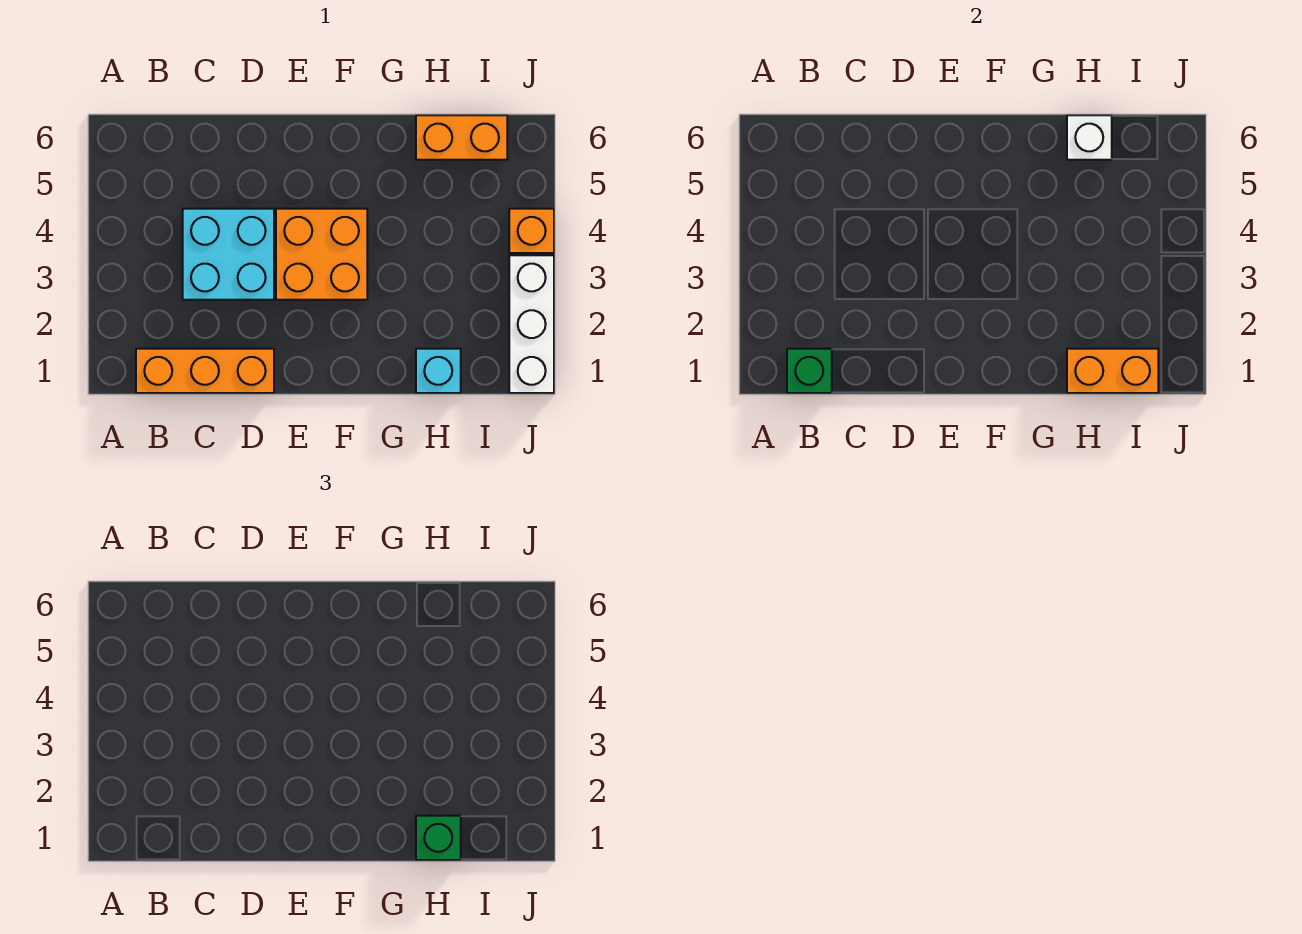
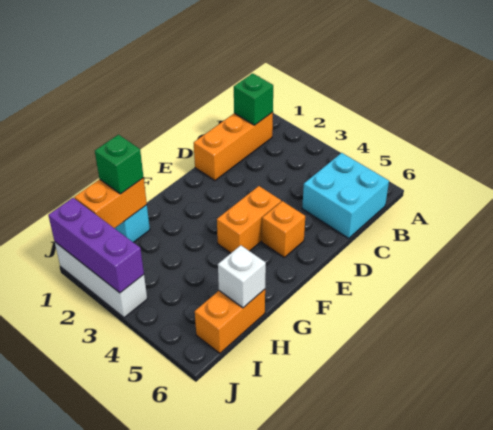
cyan 2x2 brick [183,209,274,300] -> cyan 2x2 brick moved to [302,153,389,238]
orange 2x2 brick [276,209,367,300] -> orange 1x2 brick [217,186,281,253]
none -> purple 1x3 brick [48,198,144,293]
orange 1x1 brick [509,209,554,253] -> orange 1x1 brick moved to [262,201,305,257]

